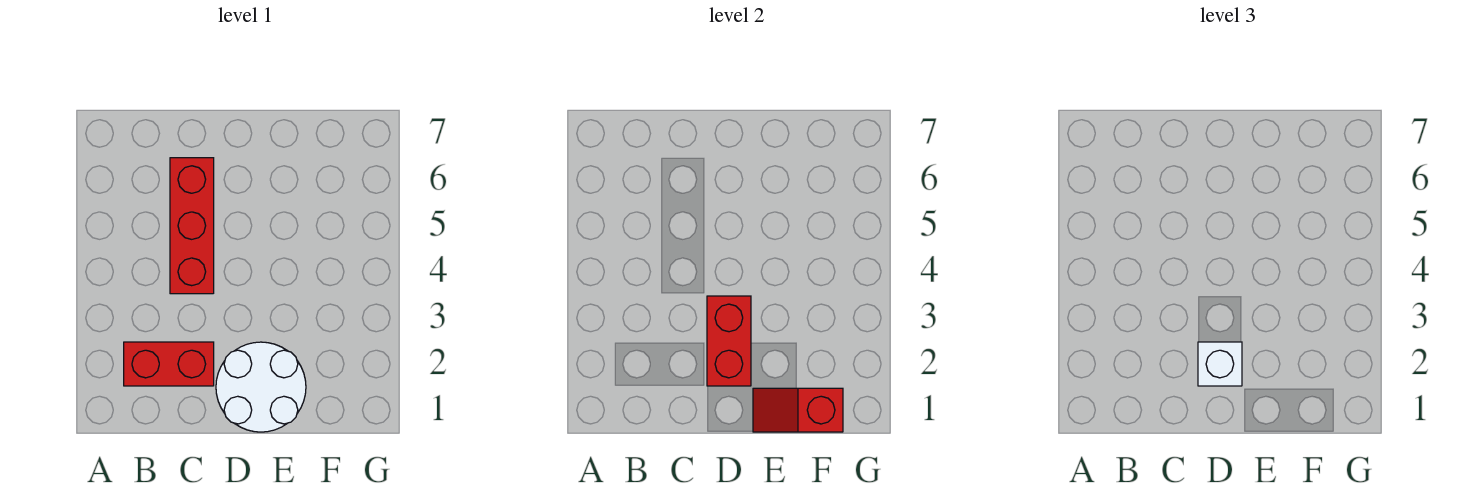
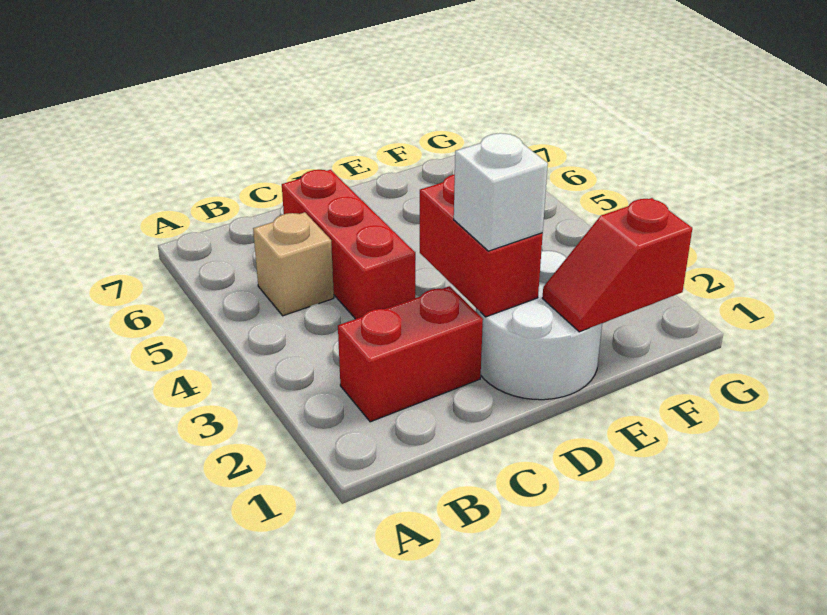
none -> tan 1x1 brick [253,212,334,316]

